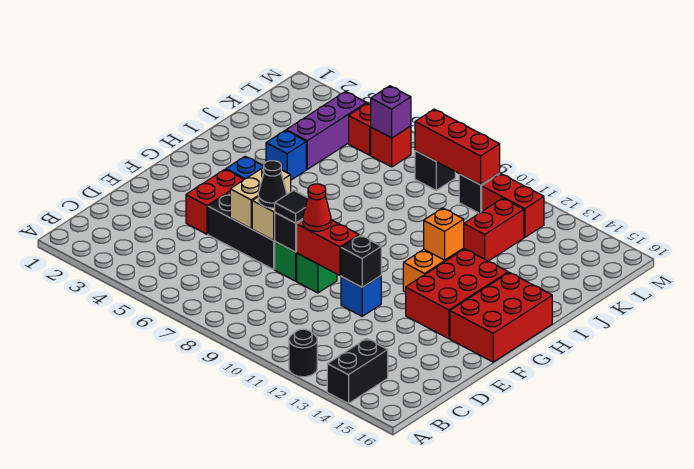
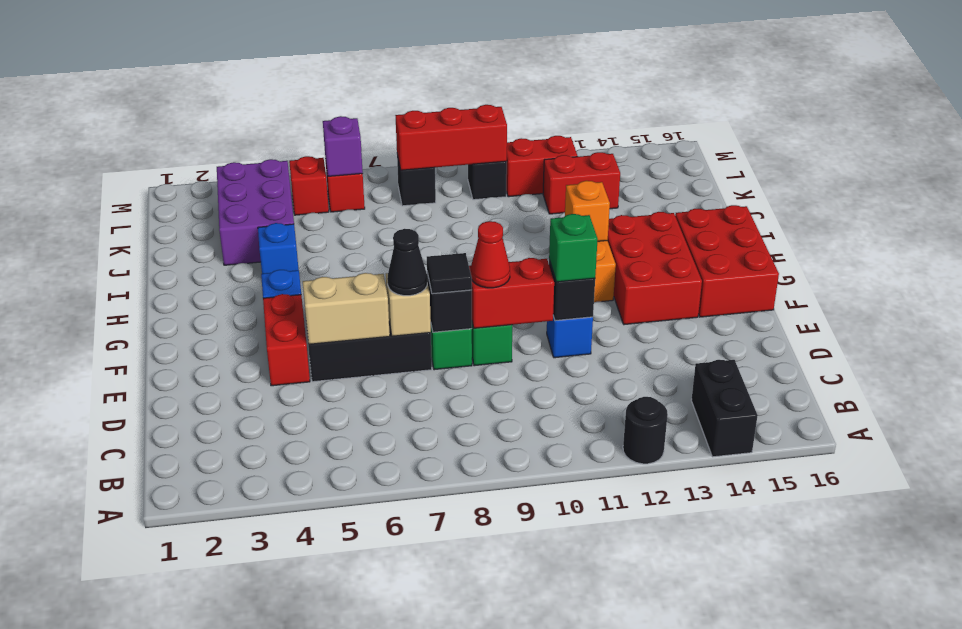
tan 1x2 brick [230,167,291,229] -> tan 1x2 brick turned to [303,273,390,344]
none -> green 1x1 brick [549,214,598,282]
purple 1x3 brick [286,92,367,169] -> purple 2x3 brick [217,159,294,265]
red 1x2 brick [464,198,524,261] -> red 1x2 brick turned to [543,152,620,214]

